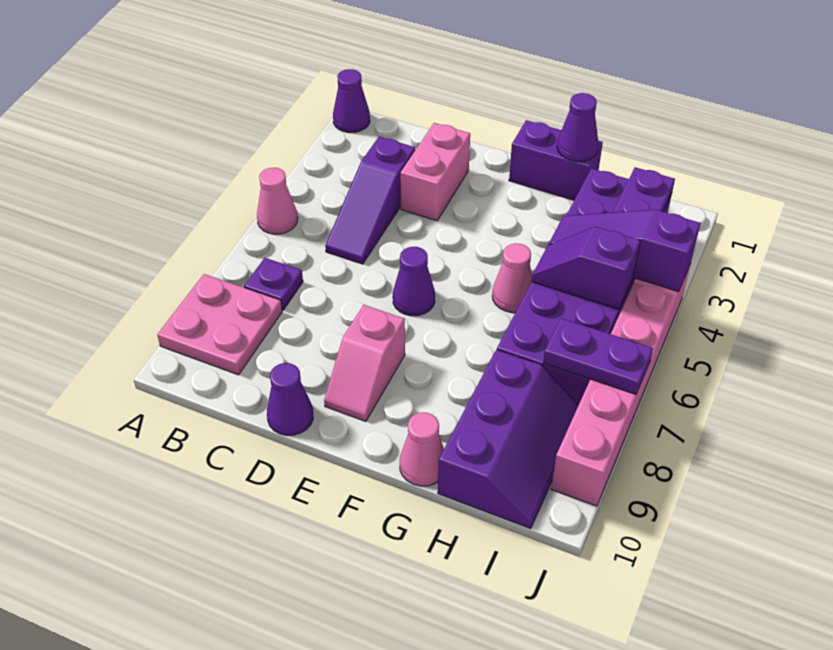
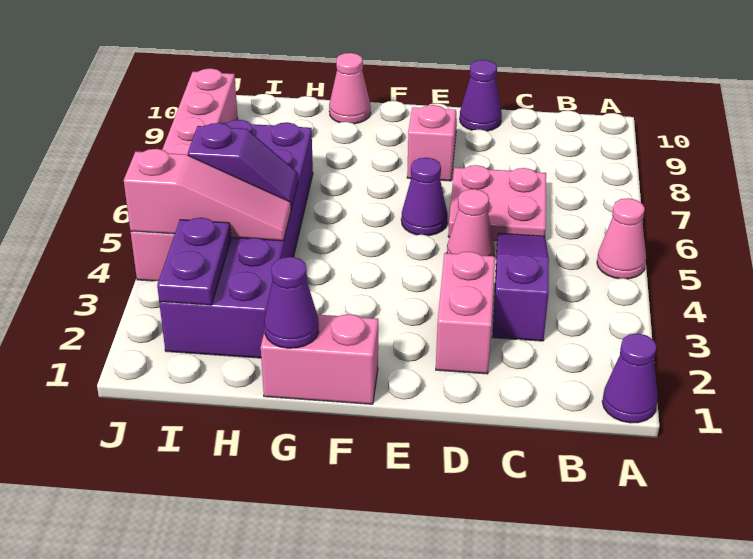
pink 2x2 plate [157,274,282,375] -> pink 2x2 plate moved to [448,165,546,240]
purple 1x1 plate [244,258,303,310] -> none
purple 1x2 brick [509,120,603,200] -> pink 1x2 brick [261,314,378,404]
pink 1x1 cone [492,243,532,313] -> pink 1x1 cone moved to [447,189,495,256]
purple 1x3 slope [548,210,701,292] -> pink 1x3 slope [124,149,291,241]
purple 2x3 slope [438,350,579,529] -> none
purple 1x2 plate [543,318,653,394] -> none

